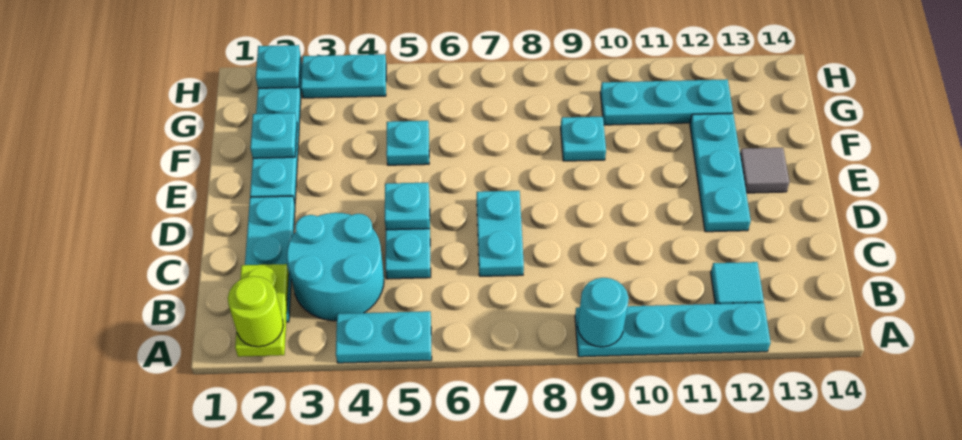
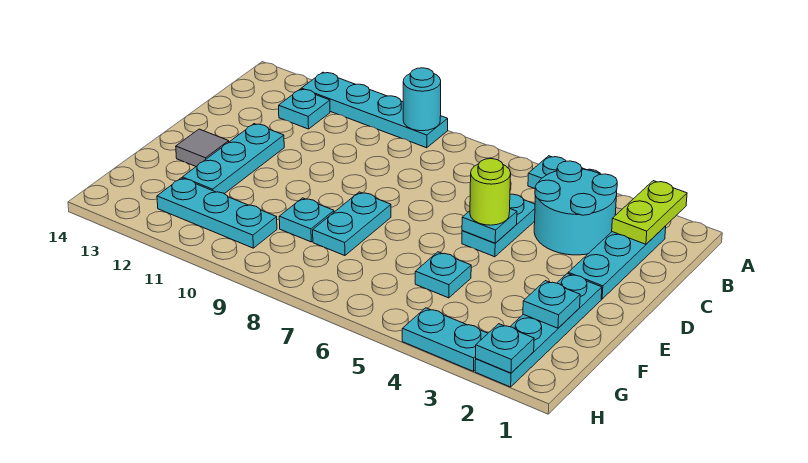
lime 1x1 round brick [228,276,283,347] -> lime 1x1 round brick moved to [470,159,511,225]
cyan 1x1 tile [711,262,764,304] -> cyan 1x1 plate [279,89,330,129]
cyan 1x2 plate [477,191,524,276] -> cyan 1x2 plate moved to [313,192,391,256]

